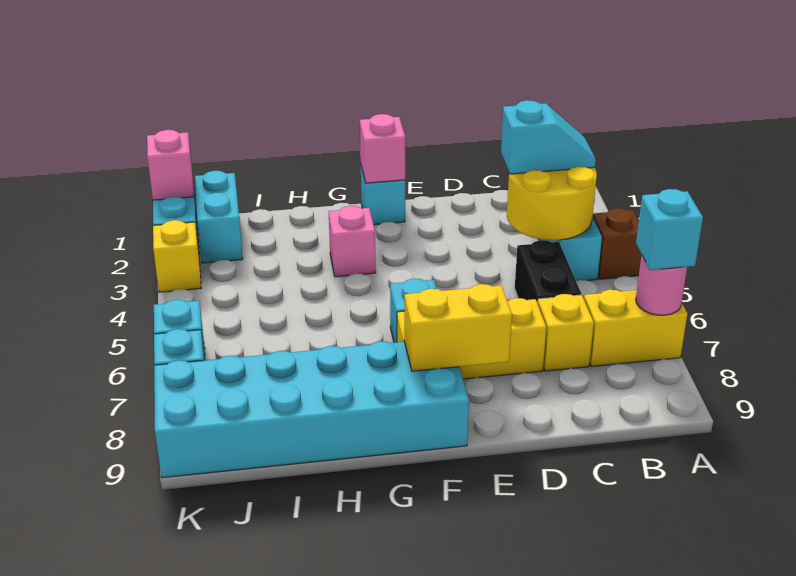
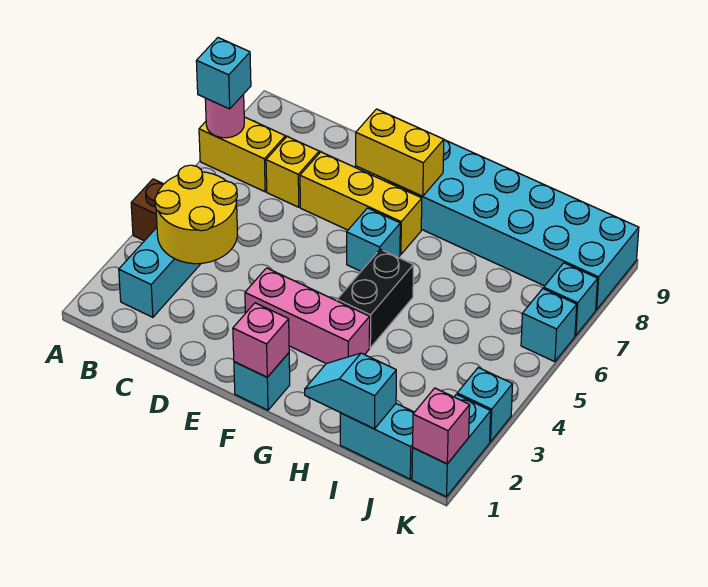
cyan 1x2 slope [501,100,596,174] -> cyan 1x2 slope moved to [305,353,396,429]
black 1x2 brick [515,240,581,303] -> black 1x2 brick moved to [337,249,413,348]
pink 1x1 brick [329,206,376,277] -> pink 1x3 brick [245,268,370,364]
cyan 1x2 brick [195,171,243,263] -> cyan 1x2 brick turned to [340,404,414,479]
yellow 1x1 brick [153,220,201,292] -> cyan 1x1 brick [457,368,513,442]

